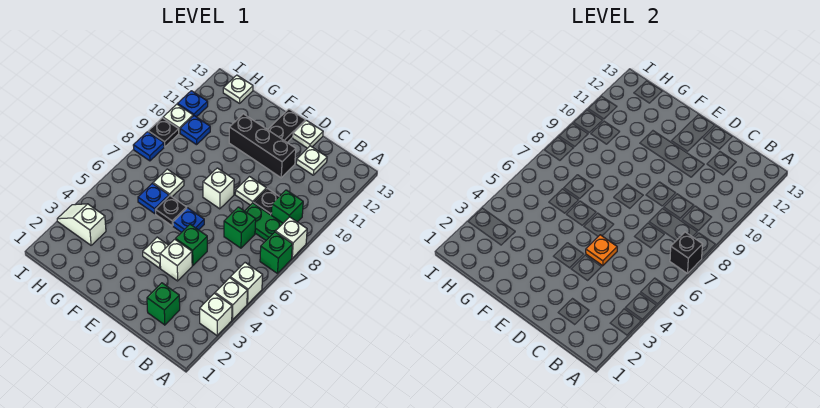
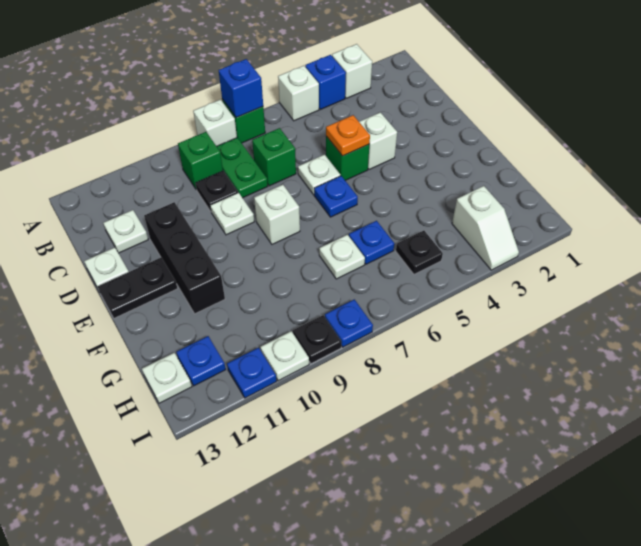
white 1x1 brick [215,278,247,320] -> blue 1x1 brick [305,55,346,109]
black 1x1 brick [670,232,702,273] -> blue 1x1 brick [219,59,263,118]
green 1x1 brick [147,283,180,325] -> none
white 1x1 plate [143,237,168,268] -> white 1x1 plate moved to [298,155,340,195]
black 1x1 plate [155,196,187,226] -> black 1x1 plate moved to [396,231,443,274]
blue 1x1 plate [180,116,210,145] -> blue 1x1 plate moved to [177,336,226,386]

